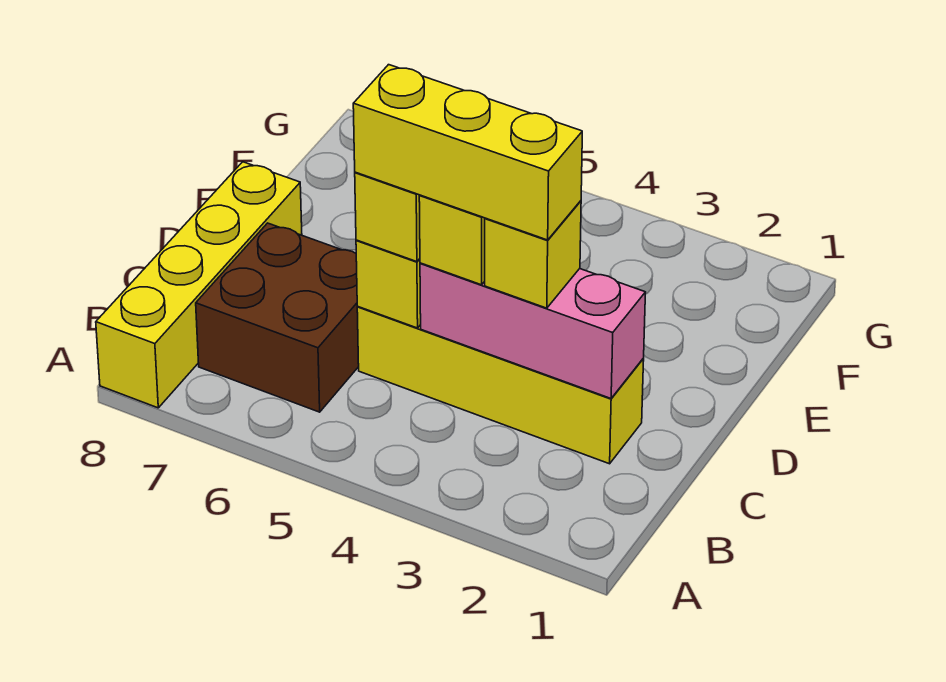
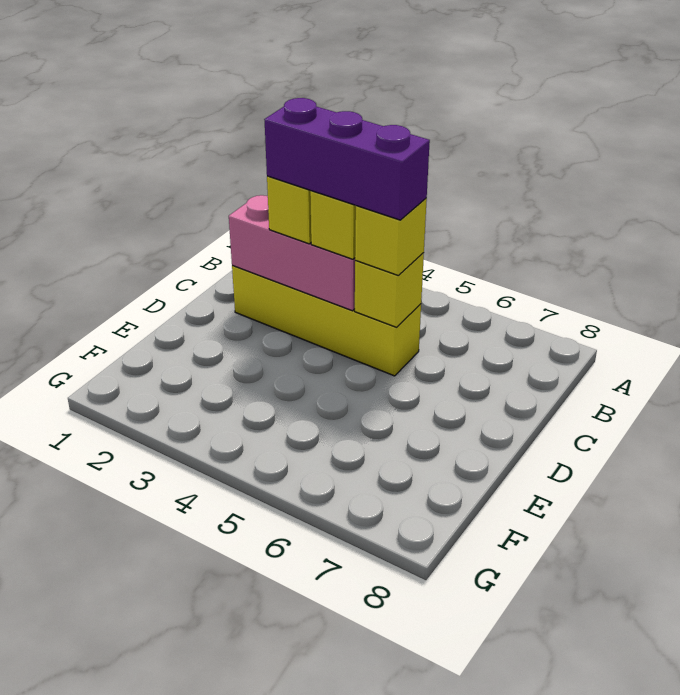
yellow 1x4 brick [96,162,302,408] -> none
brown 2x2 brick [196,223,359,412] -> none
yellow 1x3 brick [353,65,582,240] -> purple 1x3 brick [264,98,430,220]

